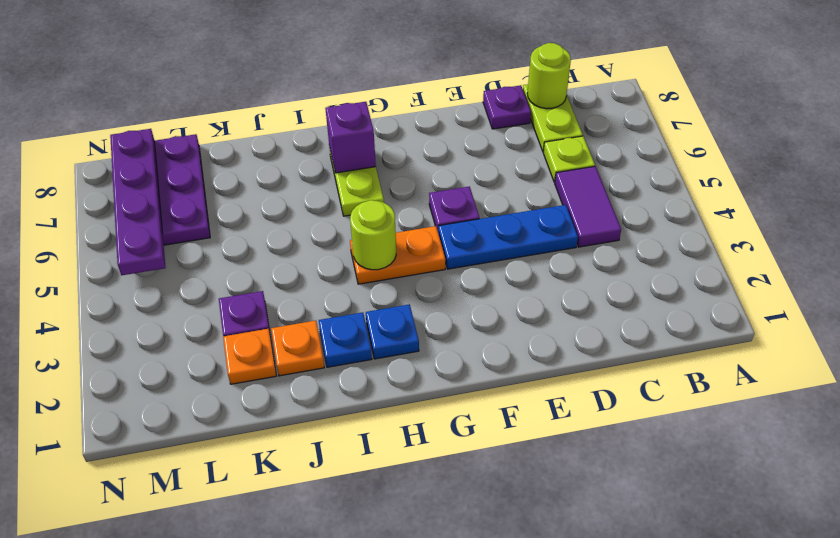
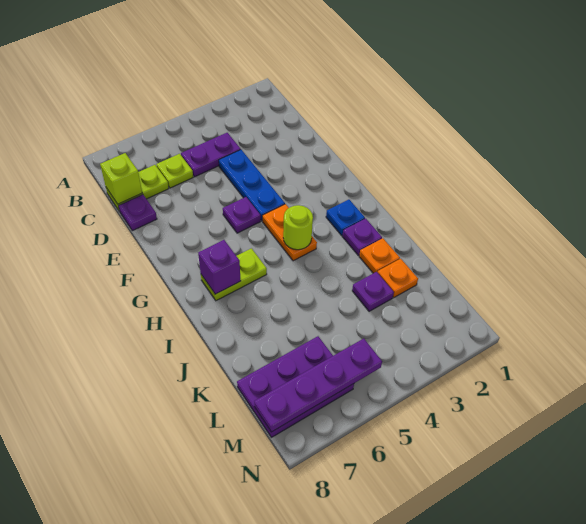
purple 1x2 tile [555,166,621,247] -> purple 1x2 plate [181,133,241,177]
lime 1x1 round brick [527,43,571,109] -> lime 1x1 brick [100,153,142,204]
blue 1x1 plate [319,312,372,367] -> purple 1x1 plate [342,218,382,256]

